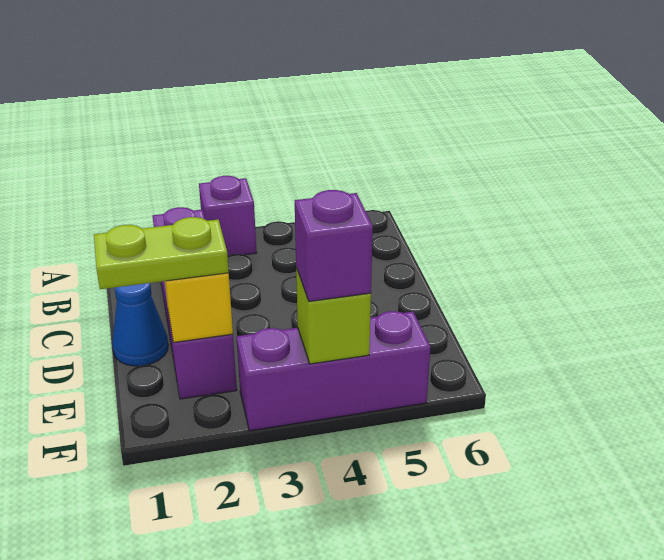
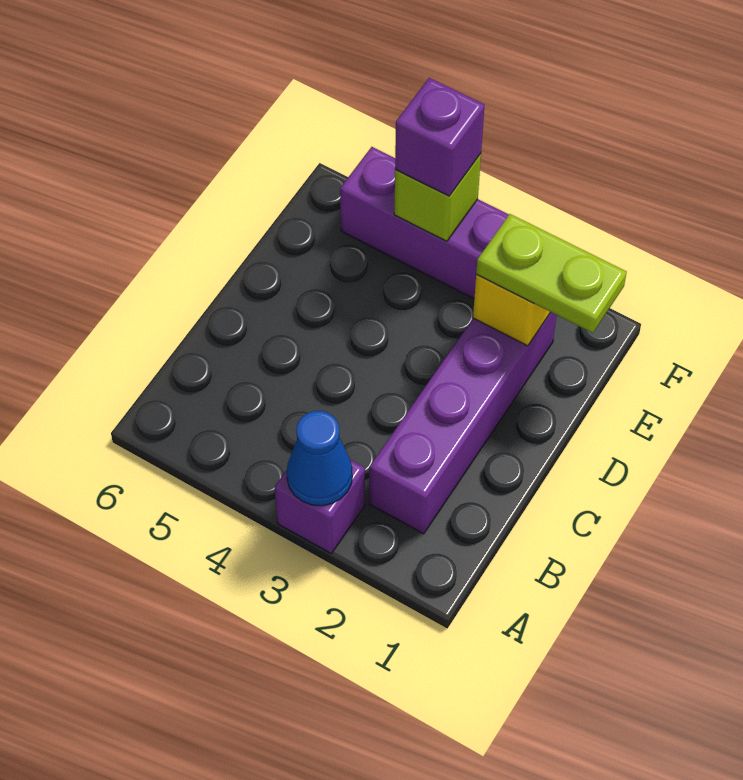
blue 1x1 cone [112,283,168,366] -> blue 1x1 cone moved to [287,411,352,506]

